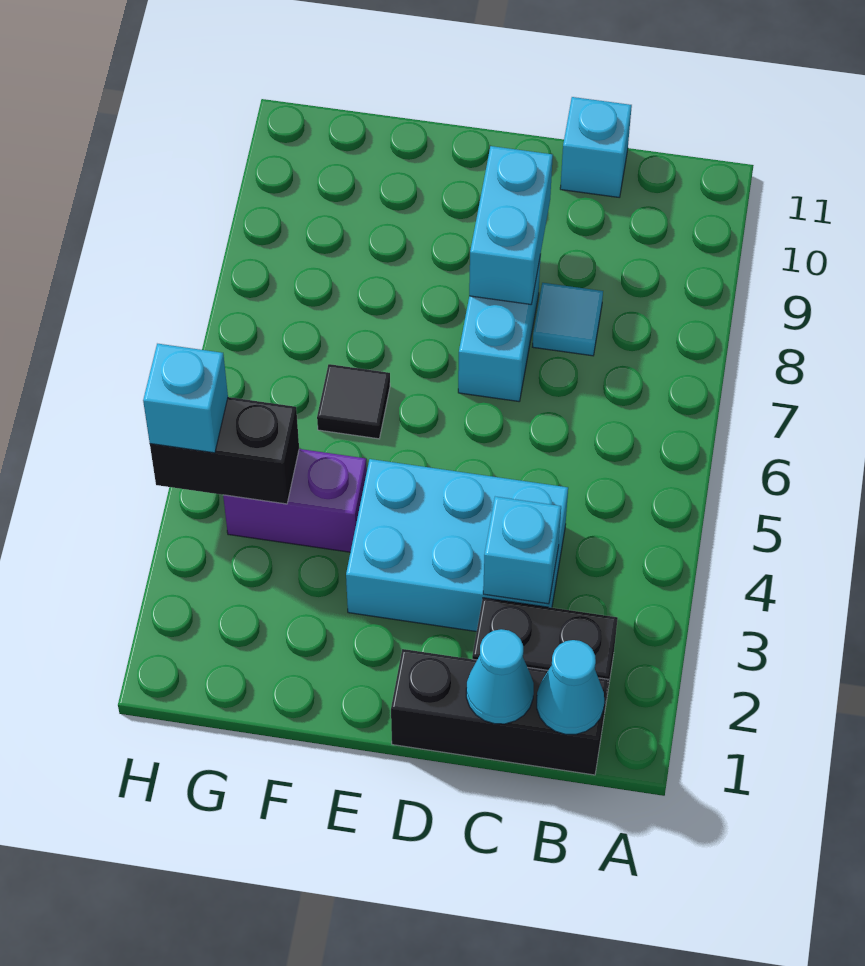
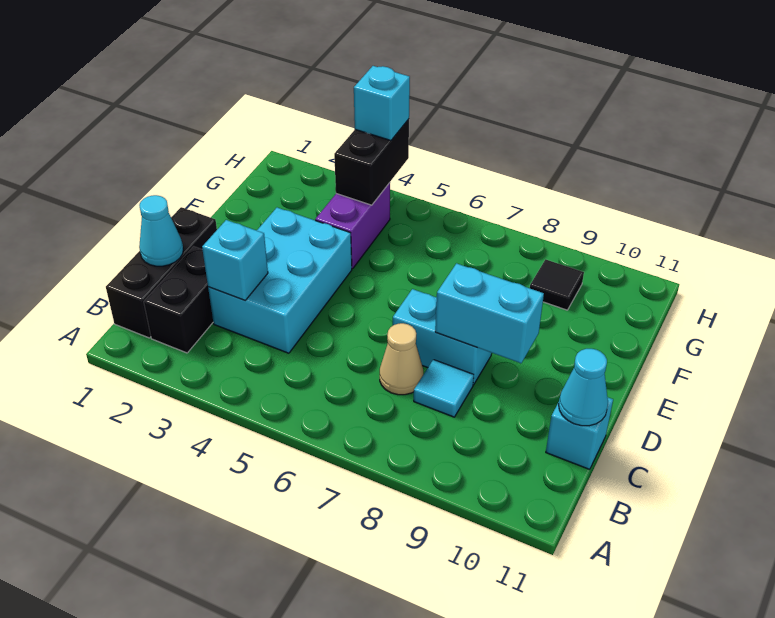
cyan 1x1 cone [537,640,604,734] -> cyan 1x1 cone moved to [559,349,608,426]
none -> tan 1x1 cone [380,323,423,395]
black 1x1 tile [317,364,390,439] -> black 1x1 tile moved to [530,259,584,310]

